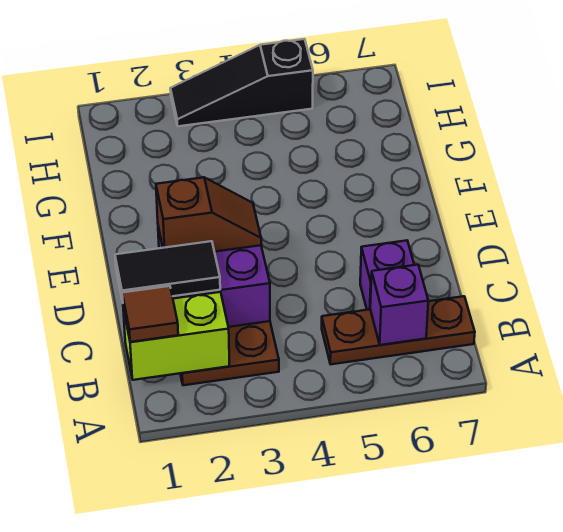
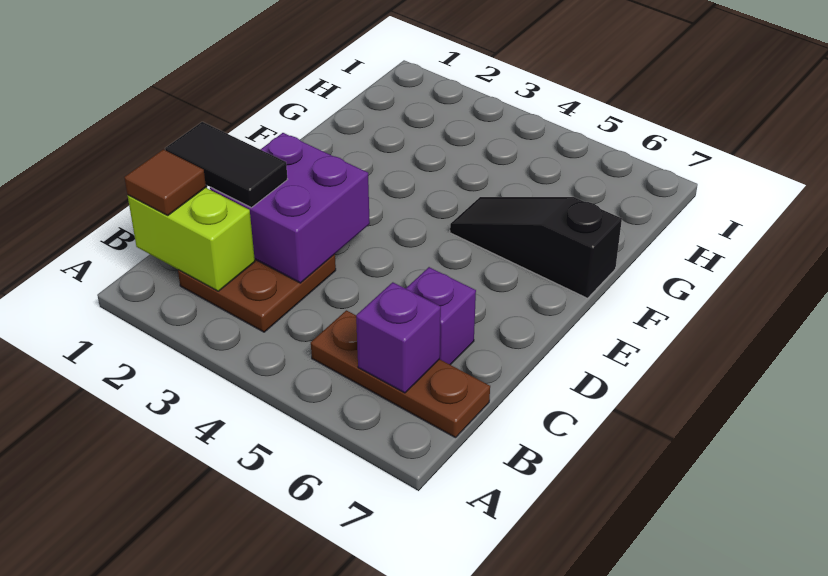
brown 1x2 slope [156,177,261,252] -> none
black 1x3 slope [170,39,313,126] -> black 1x3 slope moved to [450,197,622,298]

